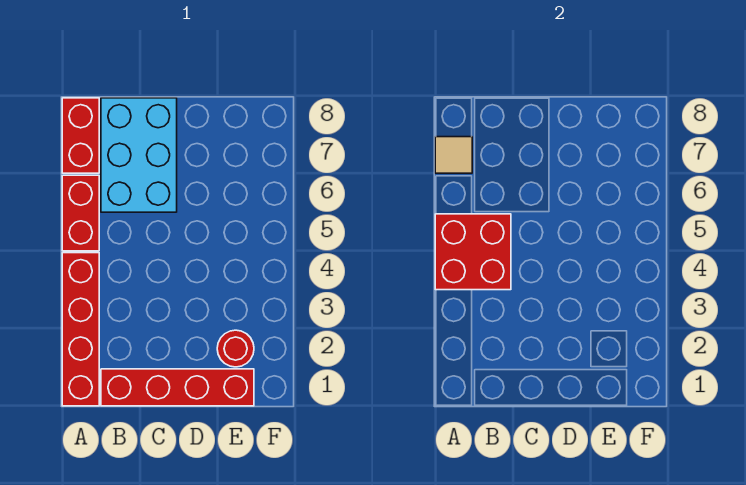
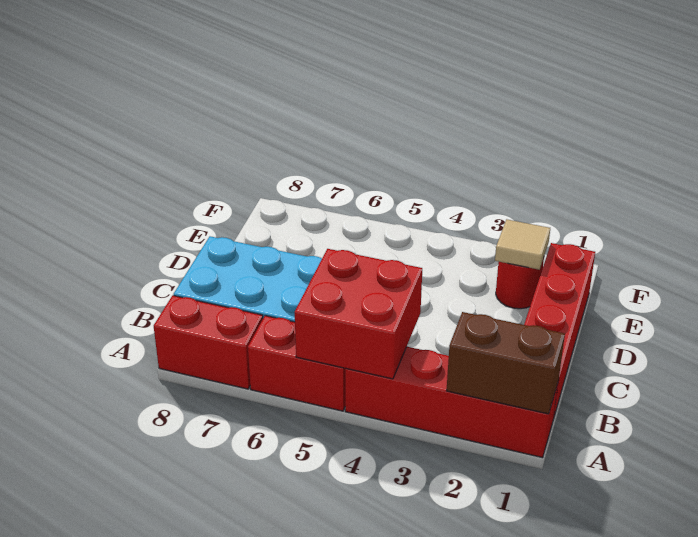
none -> brown 1x2 brick [447,312,565,414]
tan 1x1 tile [435,137,472,173] -> tan 1x1 tile moved to [495,219,550,270]

